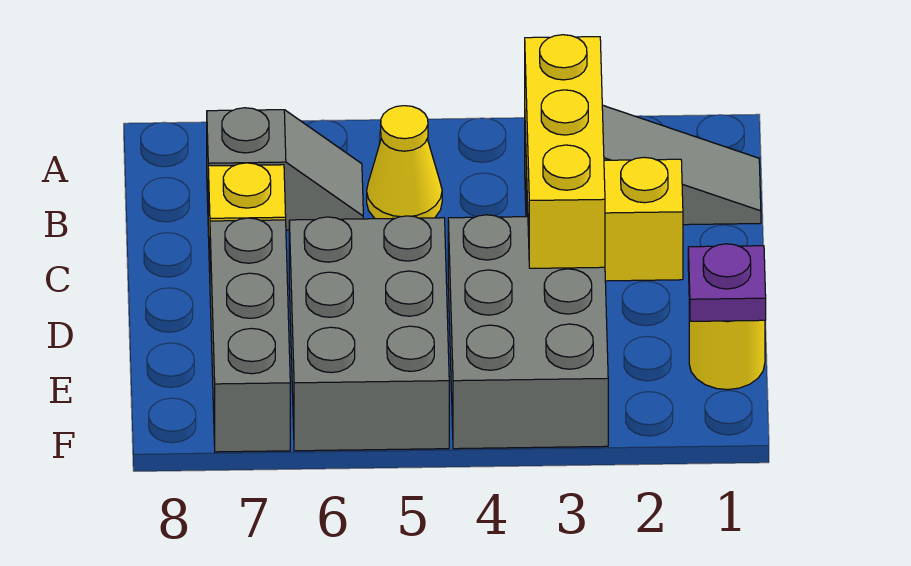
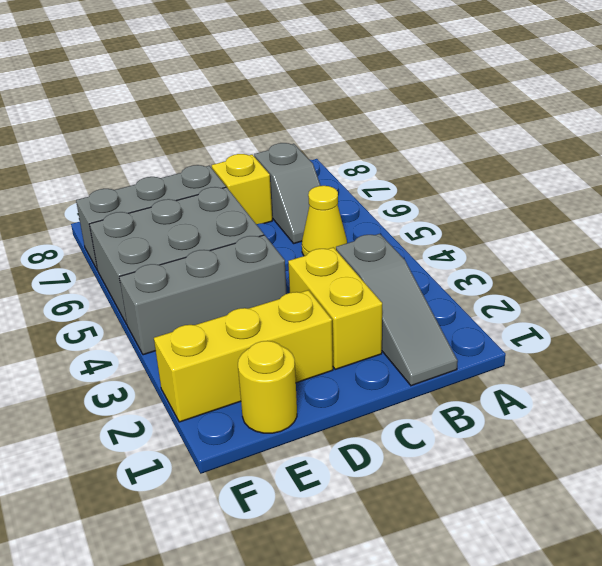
yellow 1x3 brick [525,35,605,268] -> yellow 1x3 brick moved to [154,290,333,422]
grey 2x3 brick [448,215,608,449] -> grey 1x3 brick [119,235,287,355]
purple 1x1 plate [688,244,766,321] -> none

